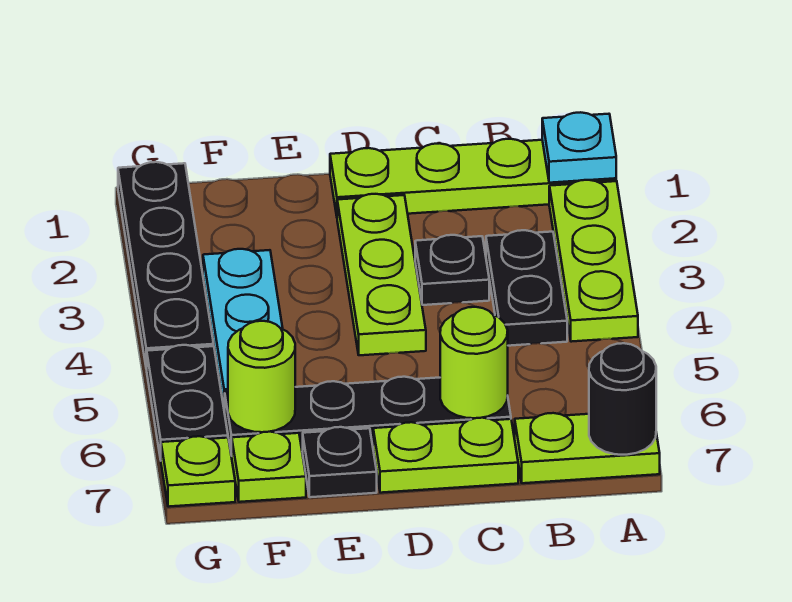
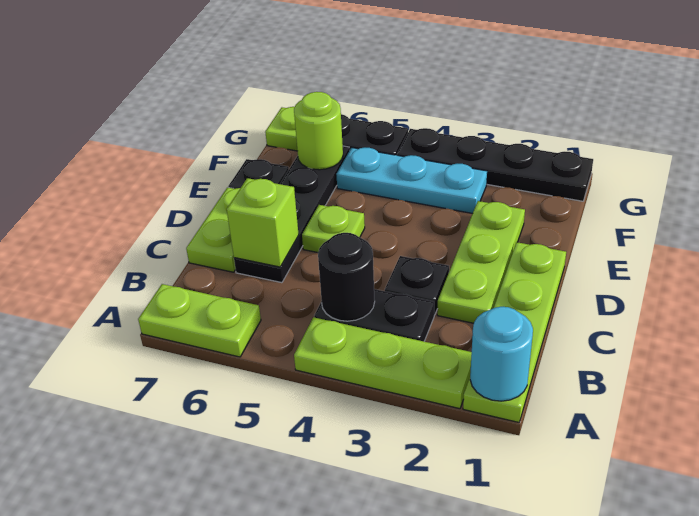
cyan 1x1 plate [542,112,616,183] -> cyan 1x1 round brick [470,307,533,401]
lime 1x2 plate [515,413,660,483] -> lime 1x2 plate turned to [138,284,261,357]
black 1x1 round brick [589,343,656,455] -> black 1x1 round brick moved to [318,233,375,321]
lime 1x1 round brick [440,307,508,418] -> lime 1x1 brick [227,178,299,267]
lime 1x3 plate [337,194,426,355] -> lime 1x3 plate turned to [437,201,525,323]
lime 1x1 plate [231,432,306,502] -> lime 1x1 plate moved to [302,205,365,252]

